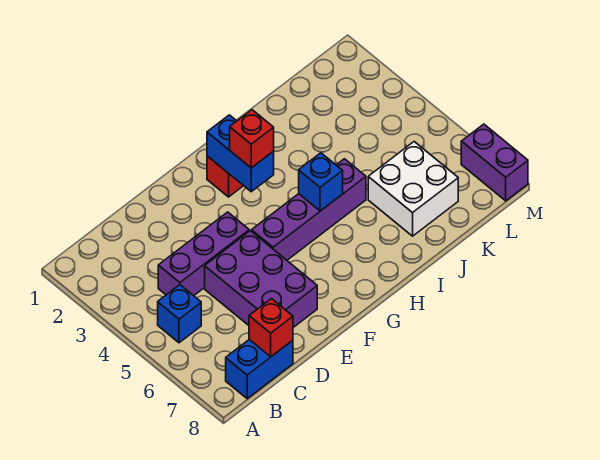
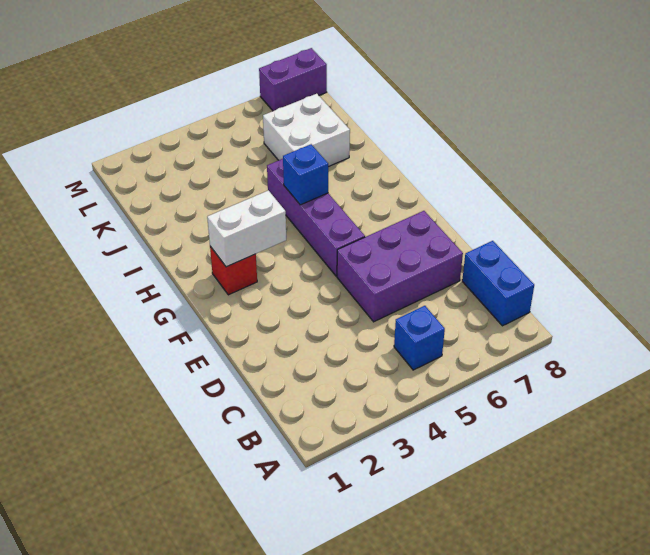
purple 1x3 brick [158,212,249,296] -> none
red 1x1 brick [249,299,293,357] -> none
blue 1x2 brick [207,115,274,192] -> white 1x2 brick [207,190,286,267]
red 1x1 brick [230,110,274,168] -> none

